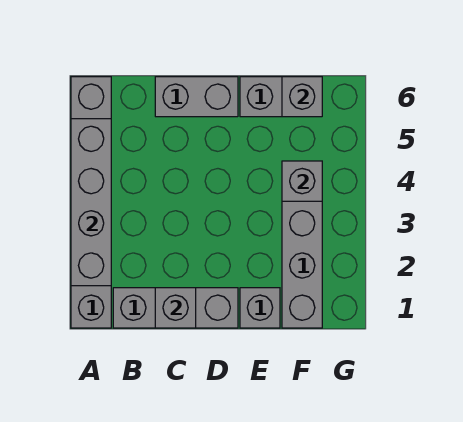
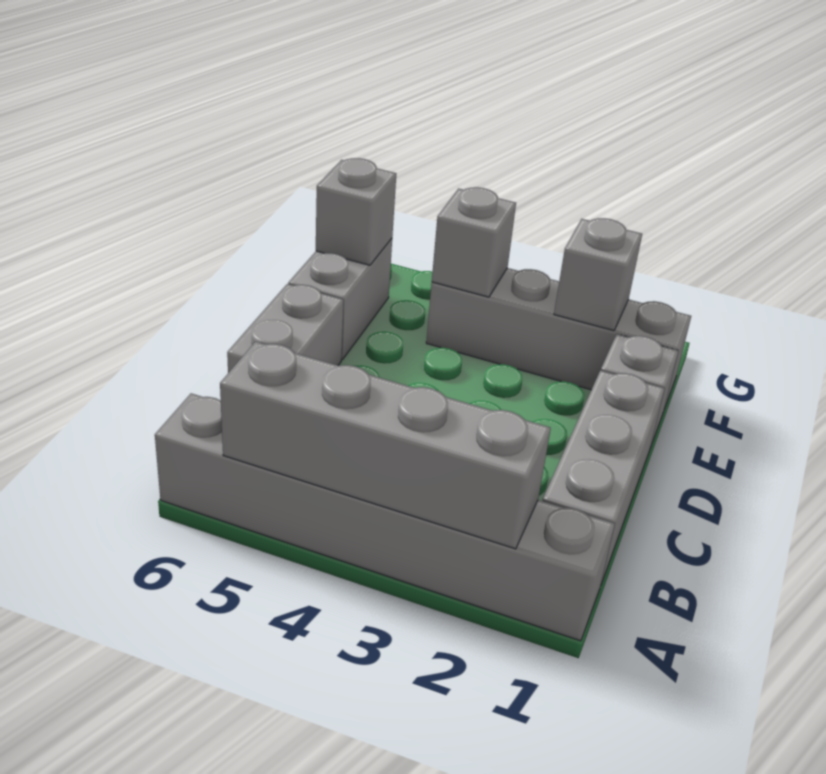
grey 1x1 brick [155,288,196,328] -> grey 1x1 brick moved to [554,218,642,331]

